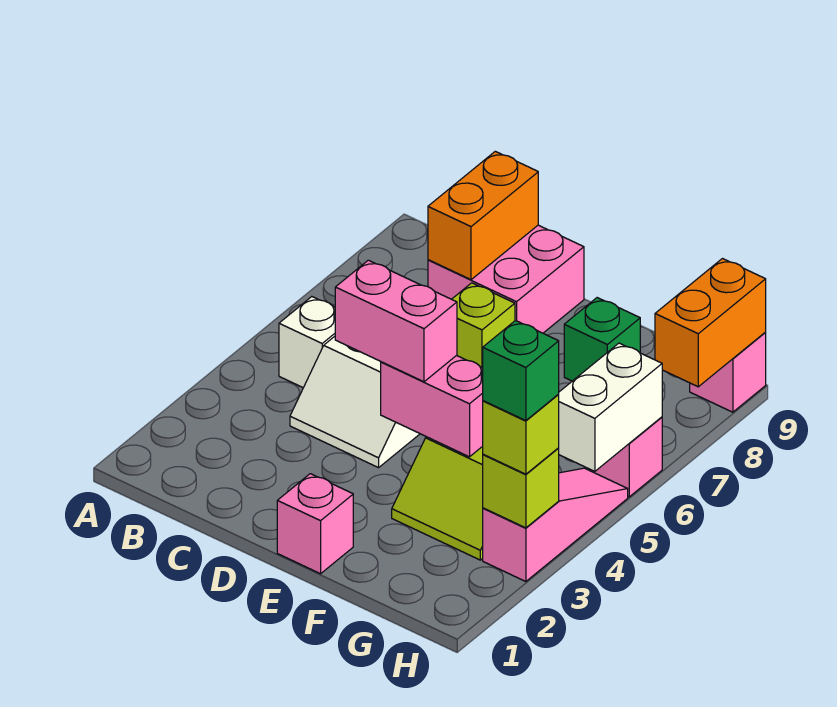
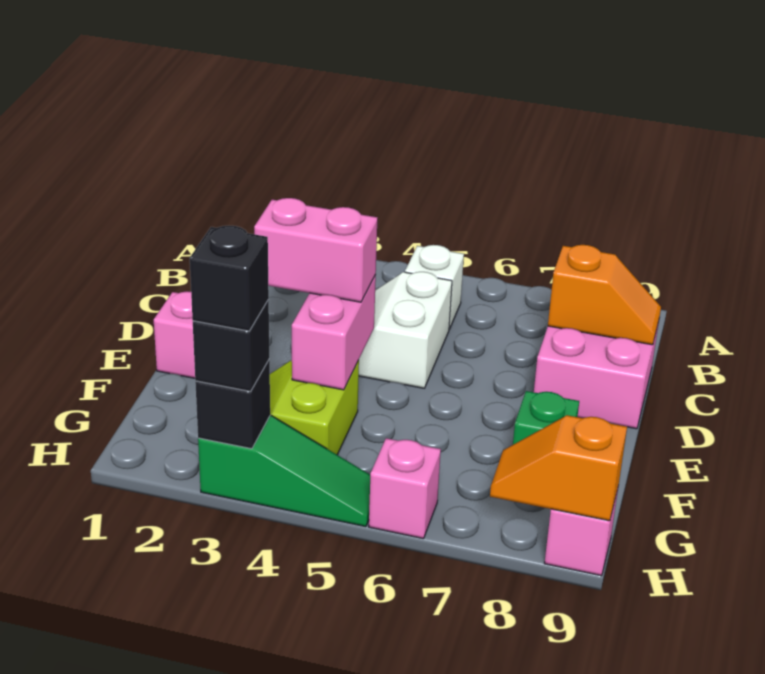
orange 1x2 brick [428,151,538,280] -> orange 1x2 slope [548,245,661,345]
pink 1x2 brick [335,260,457,382] -> pink 1x2 brick turned to [254,198,377,302]
lime 1x1 brick [452,283,515,368] -> none
pink 1x3 slope [483,468,628,582] -> green 1x3 slope [198,415,370,527]
lime 1x1 brick [483,448,559,528] -> black 1x1 brick [195,360,270,449]
lime 1x1 brick [483,395,559,474] -> black 1x1 brick [193,300,269,391]
green 1x1 brick [483,321,559,421] -> black 1x1 brick [190,226,269,331]
white 1x2 brick [558,343,662,471] -> none
orange 1x2 brick [655,259,766,387] -> orange 1x2 slope [490,415,627,521]

